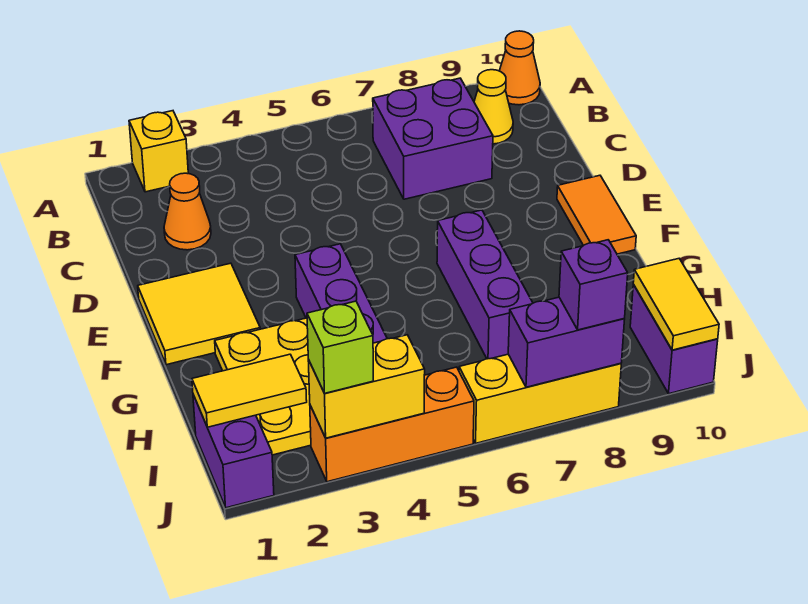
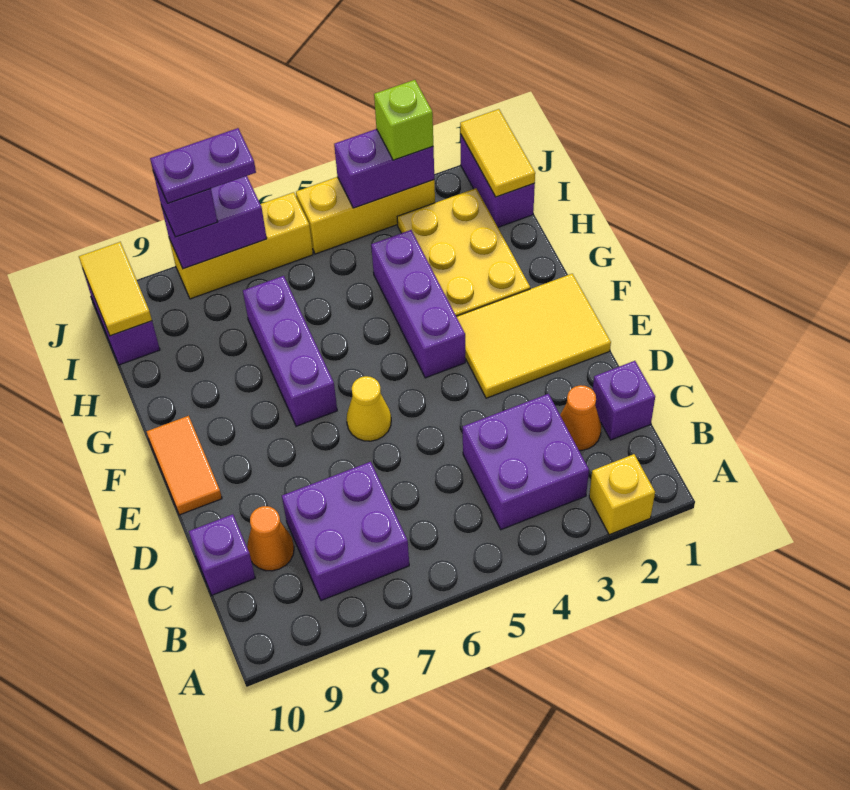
orange 1x1 cone [499,31,540,105] -> orange 1x1 cone moved to [247,506,294,571]
none -> purple 2x2 brick [463,394,589,530]
yellow 1x1 cone [474,70,513,144] -> yellow 1x1 cone moved to [347,376,391,441]
none -> purple 1x1 brick [593,361,655,440]
none -> purple 1x1 brick [189,514,255,595]
yellow 2x2 tile [138,263,260,365] -> yellow 2x3 tile [456,274,611,398]
yellow 1x2 tile [192,354,307,427] -> yellow 1x2 tile turned to [460,109,535,197]
orange 1x3 brick [310,367,474,482] -> yellow 1x3 brick [296,177,435,254]
yellow 1x2 brick [308,335,425,438] -> purple 1x2 brick [334,129,434,208]
none -> purple 1x2 plate [150,128,256,203]

